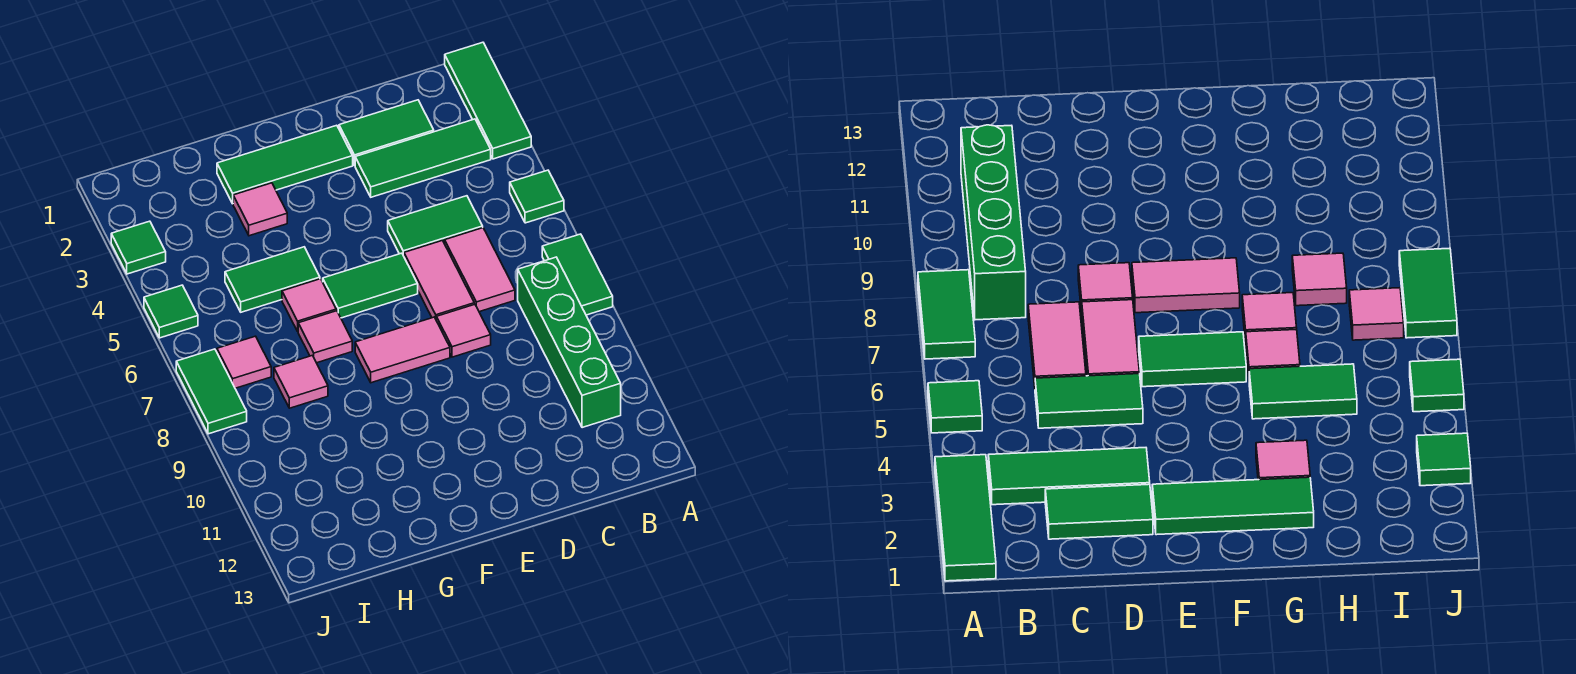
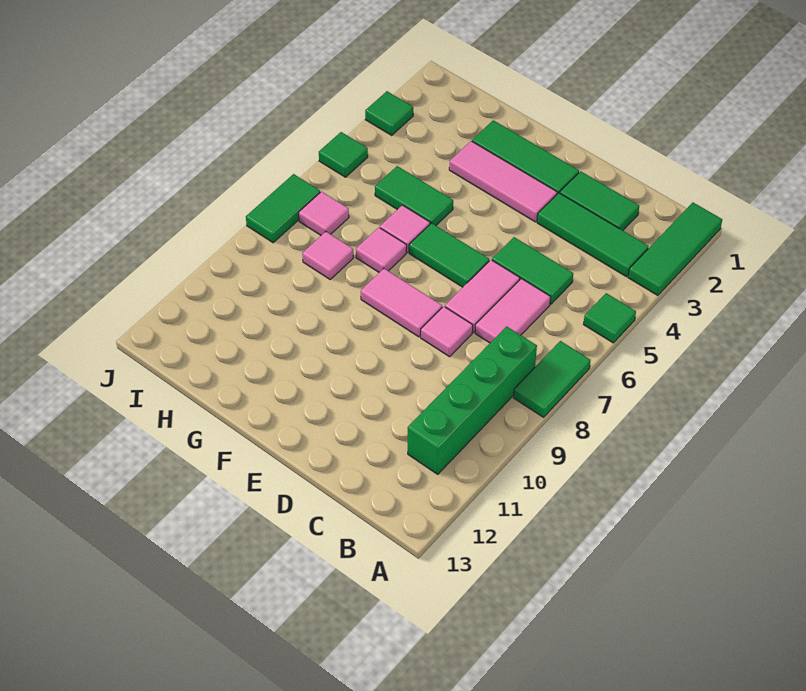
pink 1x1 tile [233,183,287,236] -> pink 1x3 tile [449,141,557,222]

